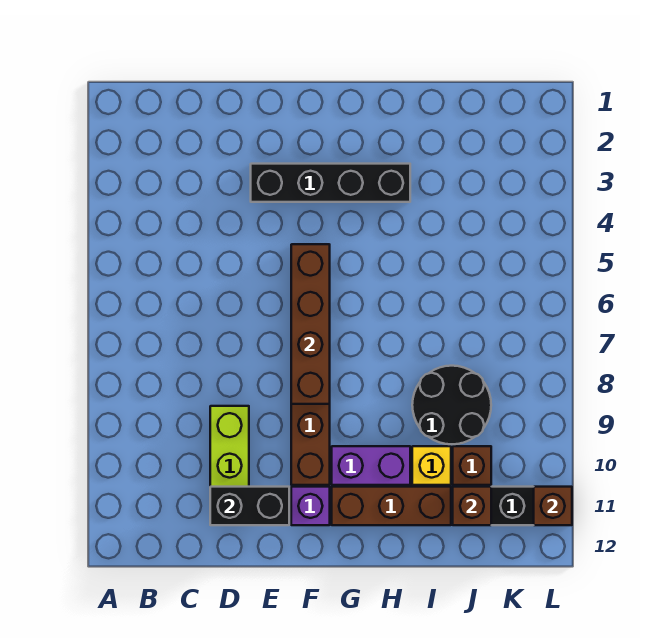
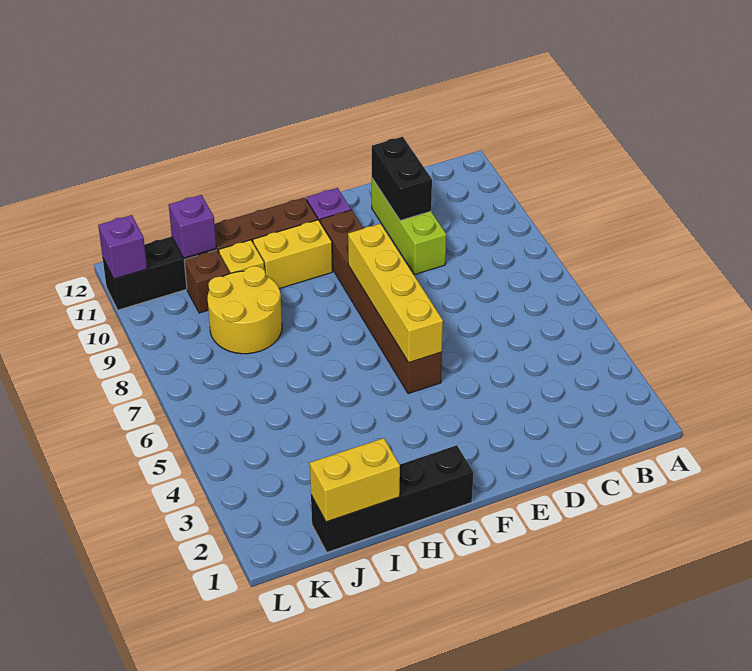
black 1x2 brick [210,487,289,525] -> black 1x2 brick turned to [372,137,432,220]
black 1x4 brick [251,164,410,202] -> black 1x4 brick moved to [311,445,473,552]
brown 1x4 brick [291,244,330,404] -> yellow 1x4 brick [348,224,443,362]
purple 1x2 brick [332,446,410,485] -> yellow 1x2 brick [253,220,332,289]
none -> yellow 1x2 brick [310,438,400,522]
black 2x2 round brick [412,366,491,444] -> yellow 2x2 round brick [208,266,282,354]
brown 1x1 brick [453,487,491,525] -> purple 1x1 brick [169,195,216,258]
brown 1x1 brick [534,487,572,525] -> purple 1x1 brick [98,215,147,279]

